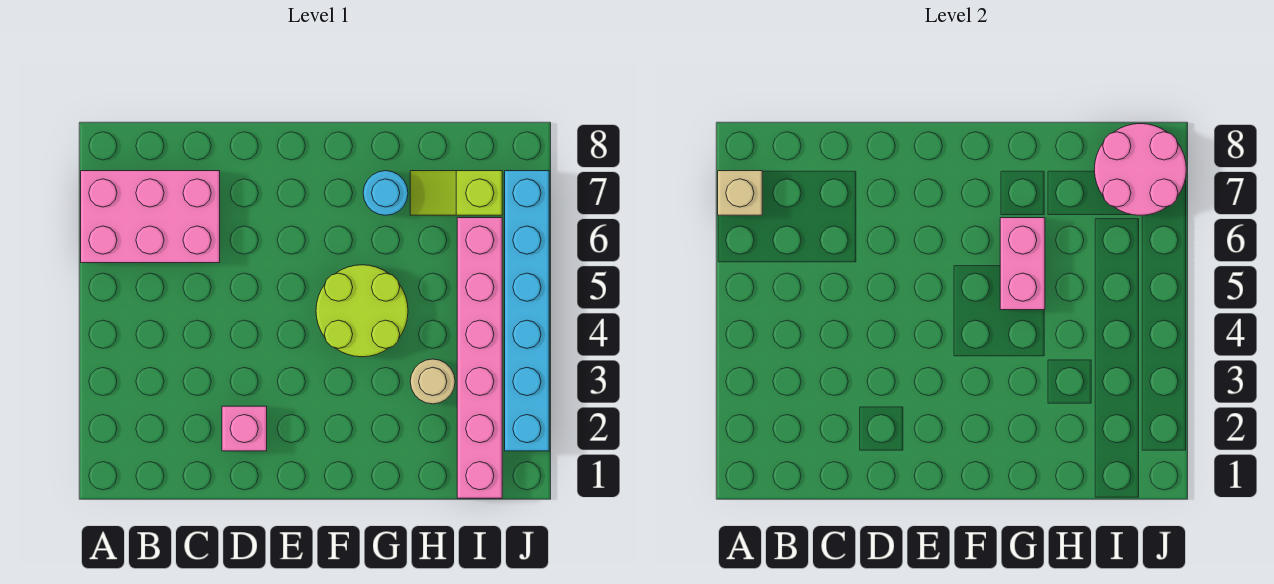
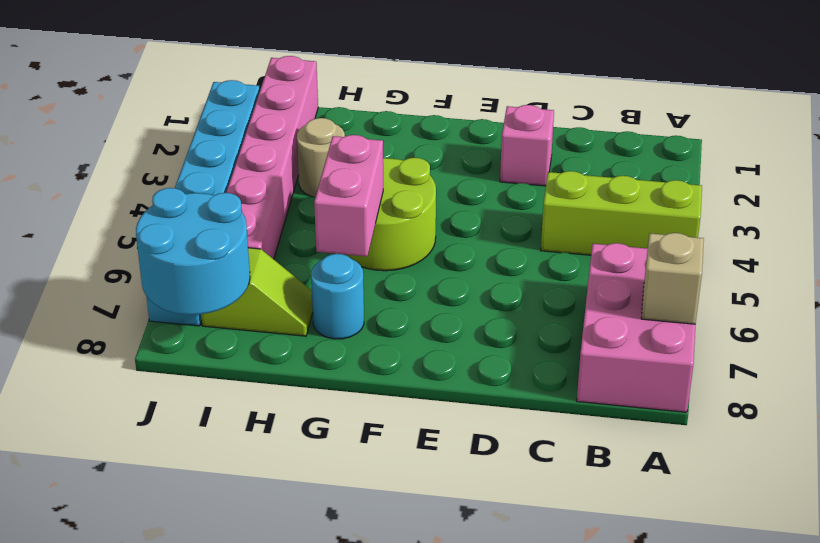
none -> lime 1x3 brick [541,171,702,255]
pink 2x3 brick [81,171,220,263] -> pink 2x3 brick turned to [577,243,695,412]
pink 2x2 round brick [1094,124,1186,215] -> cyan 2x2 round brick [136,188,250,315]

